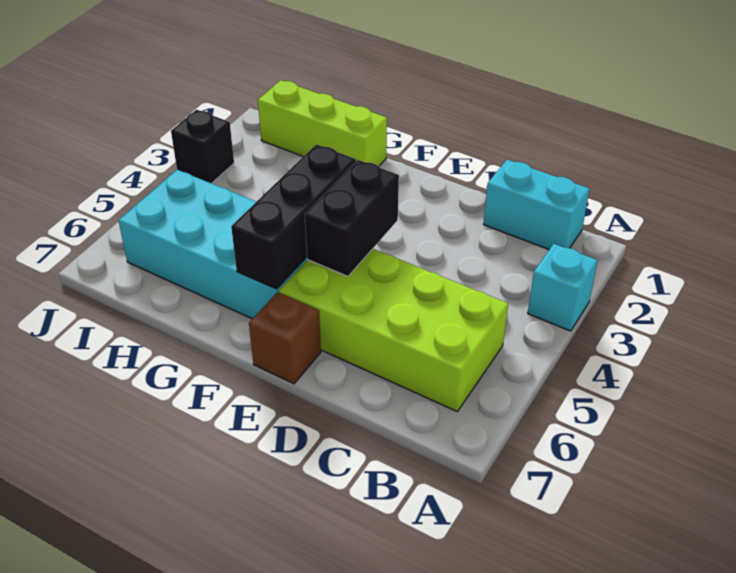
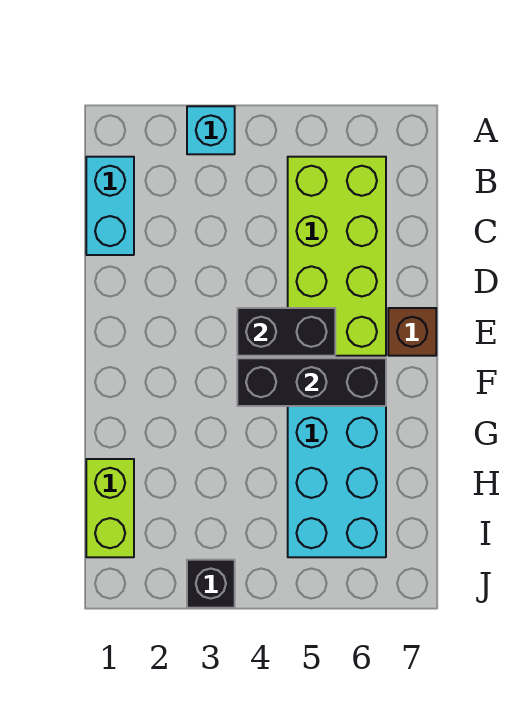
lime 1x3 brick [258,80,387,166] -> lime 1x2 brick [86,459,134,557]

